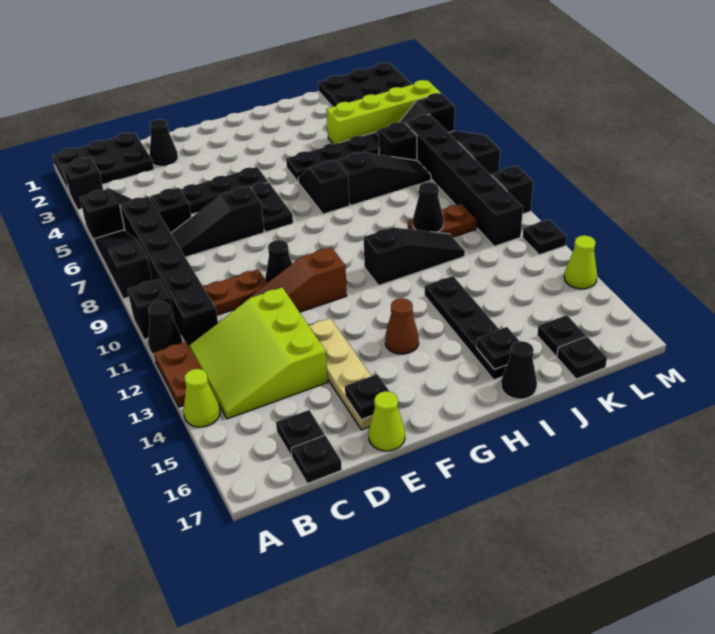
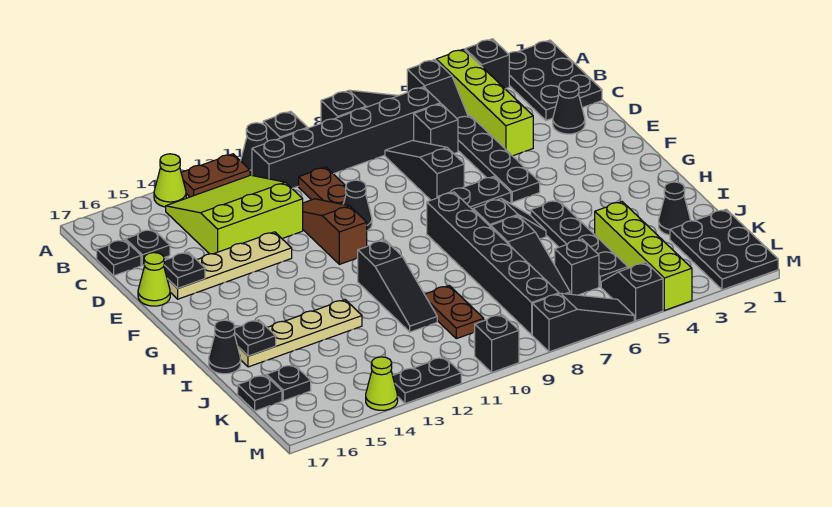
none -> lime 1x4 brick [436,49,533,156]
brown 1x1 cone [385,298,419,354] -> none
black 1x4 plate [425,276,507,380] -> tan 1x4 plate [238,300,362,367]
black 1x1 cone [413,182,443,232] -> black 1x1 cone moved to [659,182,690,235]
black 1x6 brick [405,114,523,246] -> black 1x6 brick turned to [427,192,559,335]
black 1x1 plate [523,219,567,255] -> black 1x2 plate [393,357,461,404]

